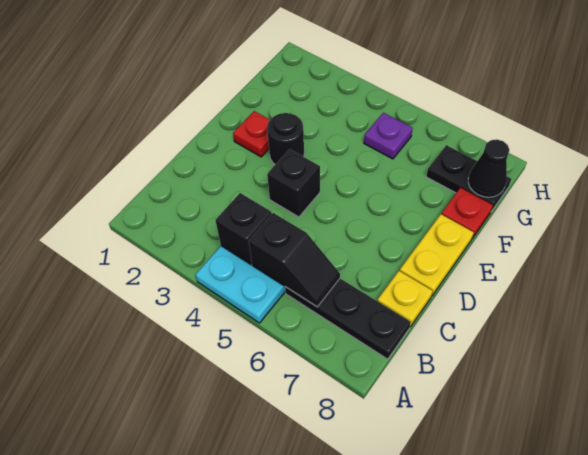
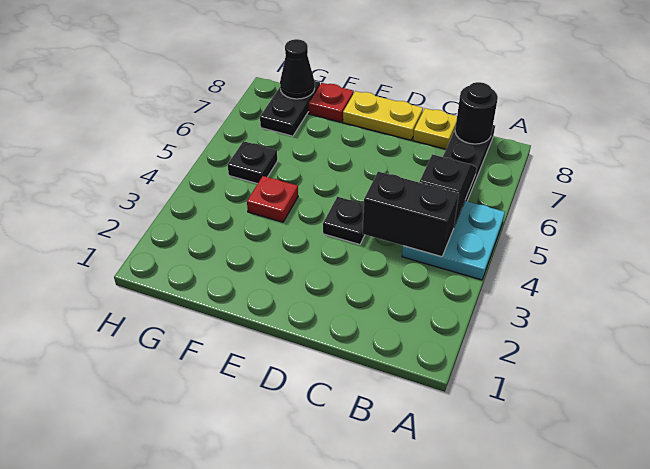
black 1x1 brick [215,193,272,264] -> black 1x2 brick [363,172,459,257]
black 1x1 brick [267,149,320,217] -> black 1x1 plate [323,197,365,245]
red 1x1 plate [233,111,270,157] -> red 1x1 plate moved to [247,176,298,222]
black 1x1 round brick [267,113,304,164] -> black 1x1 round brick moved to [455,82,498,144]
purple 1x1 plate [364,113,413,159] -> black 1x1 plate [228,141,277,184]

